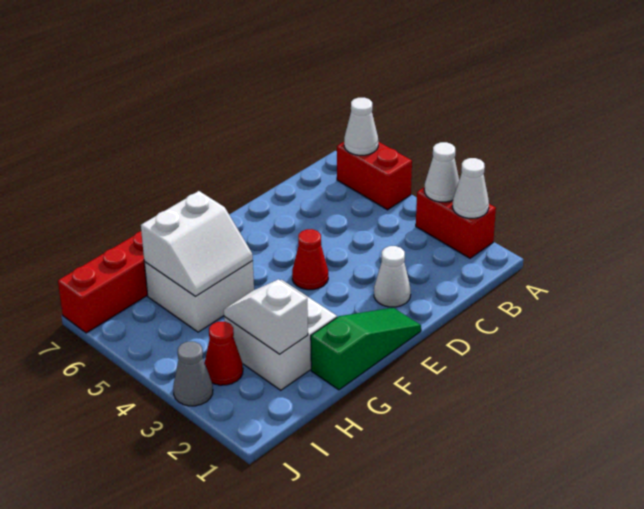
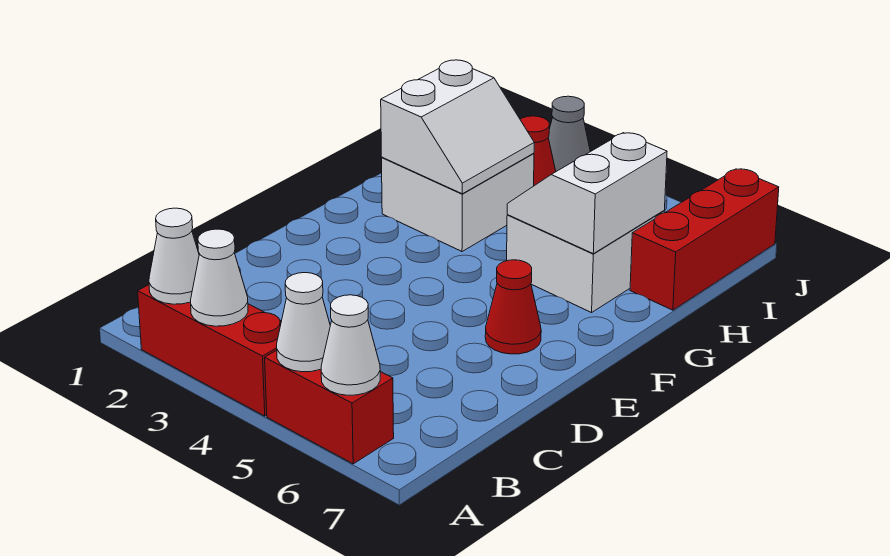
red 1x2 brick [416,187,496,258] -> red 1x3 brick [138,285,281,416]
white 1x1 cone [374,246,411,307] -> white 1x1 cone moved to [277,273,330,372]
green 1x3 slope [311,308,421,390] -> none
red 1x1 cone [292,229,328,290] -> red 1x1 cone moved to [485,260,541,354]
white 1x2 slope [224,279,308,354] -> white 2x2 slope [381,60,534,194]

